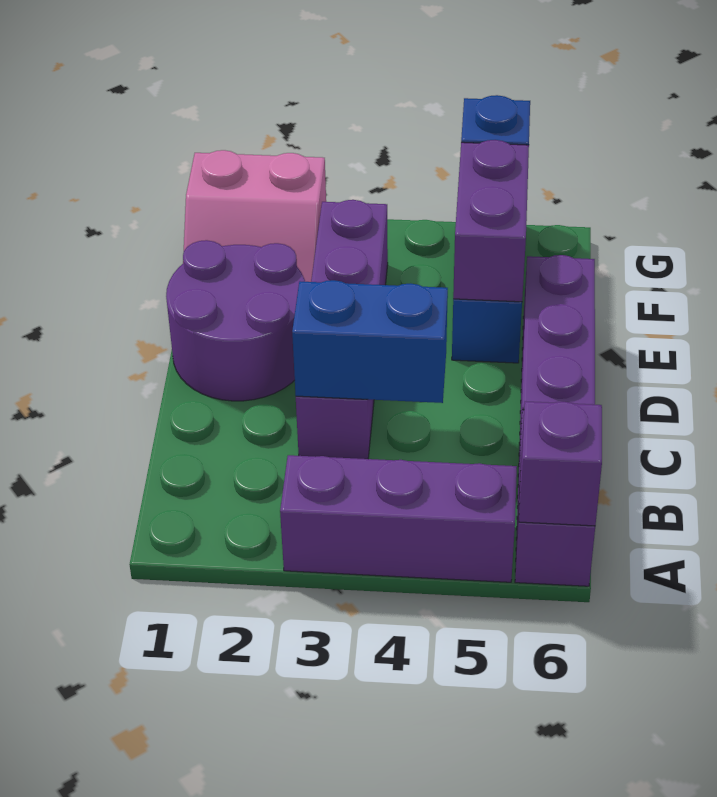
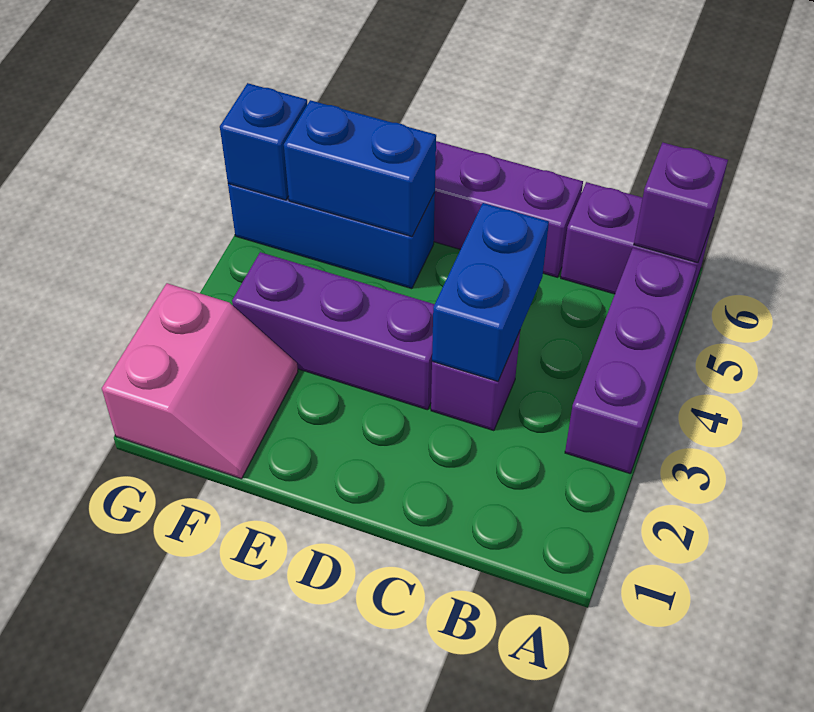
purple 2x2 round brick [166,240,305,401] -> none
purple 1x2 brick [453,140,529,302] -> blue 1x2 brick [284,100,436,237]

